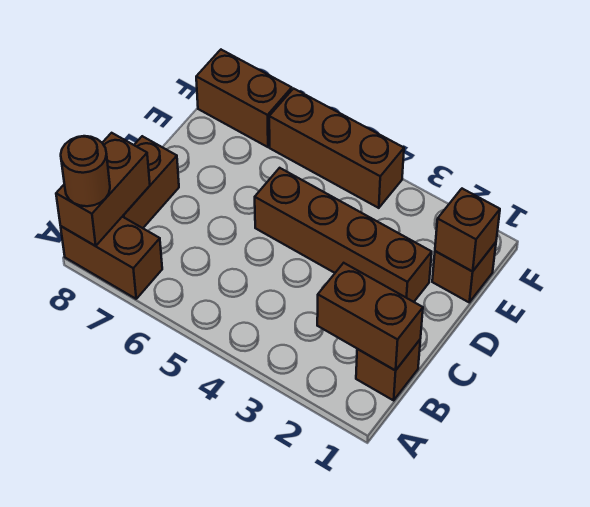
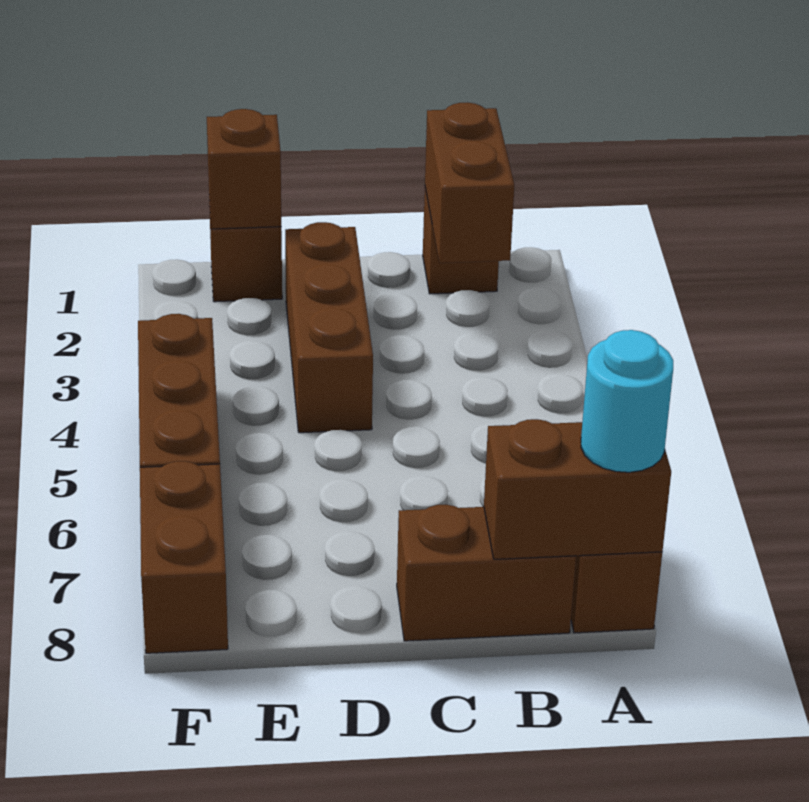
brown 1x1 round brick [61,136,110,206] -> cyan 1x1 round brick [581,330,673,472]
brown 1x4 brick [255,168,432,302] -> brown 1x3 brick [285,222,373,433]

